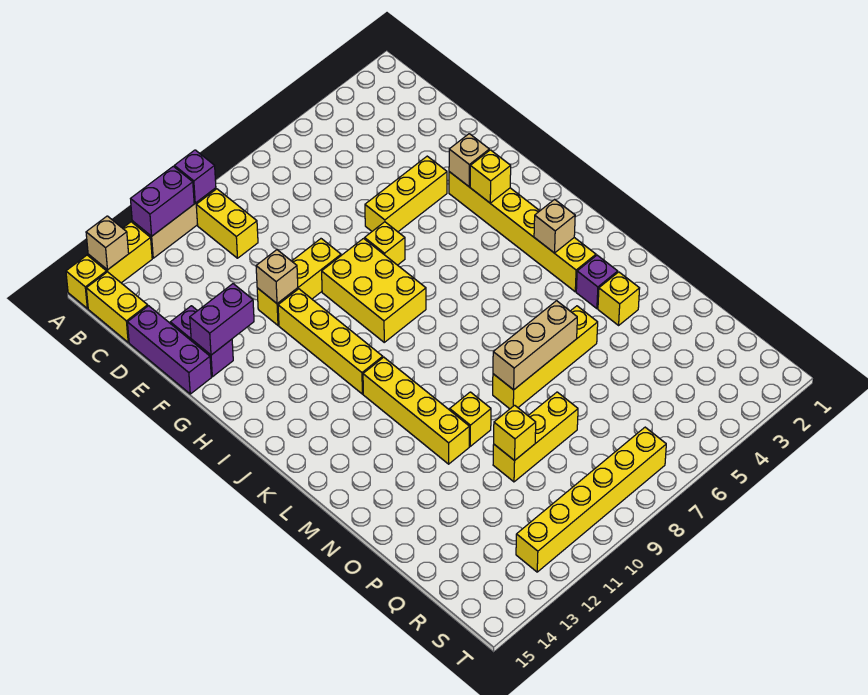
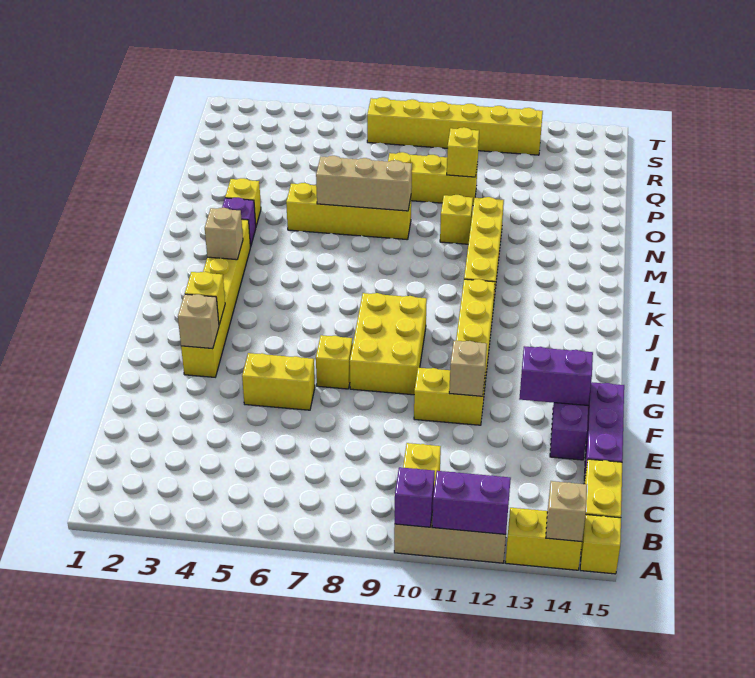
yellow 1x3 brick [365,156,447,232] -> yellow 1x2 brick [242,353,315,410]
yellow 1x3 brick [257,239,341,325] -> yellow 1x2 brick [414,368,485,425]

